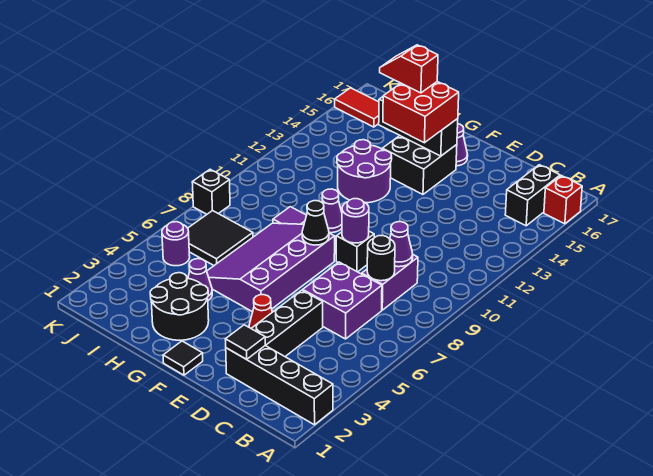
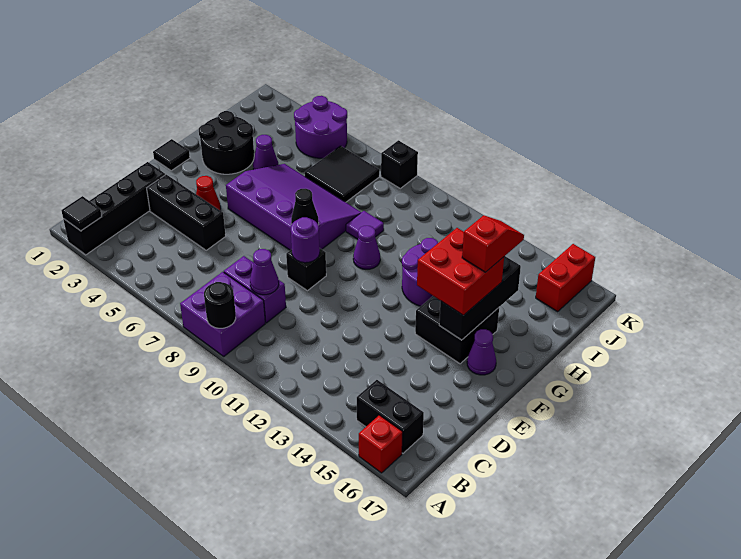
purple 2x2 brick [303,262,382,339] -> purple 2x2 brick moved to [180,272,265,356]
black 1x1 round brick [367,236,395,281] -> black 1x1 round brick moved to [204,282,236,328]
black 1x1 tile [225,325,265,359] -> black 1x1 tile moved to [62,196,102,231]
purple 1x1 round brick [162,222,190,266] -> purple 2x2 round brick [294,96,347,158]
red 1x2 tile [335,88,379,127] -> red 1x2 brick [536,244,595,312]

